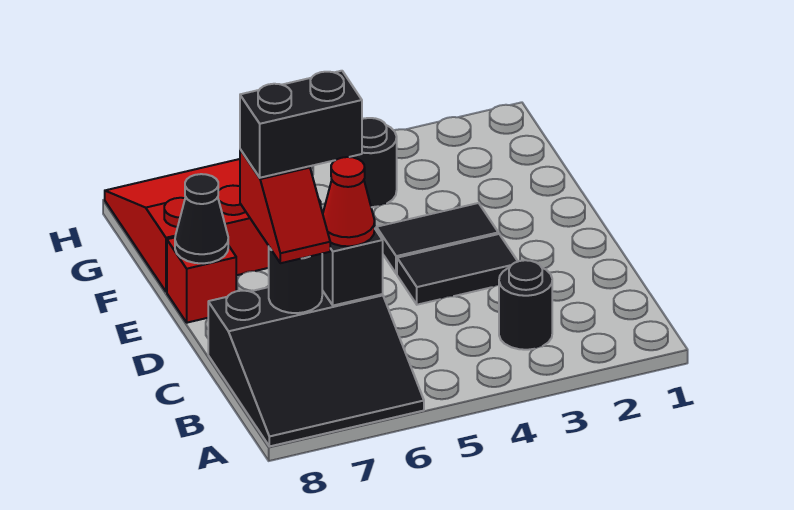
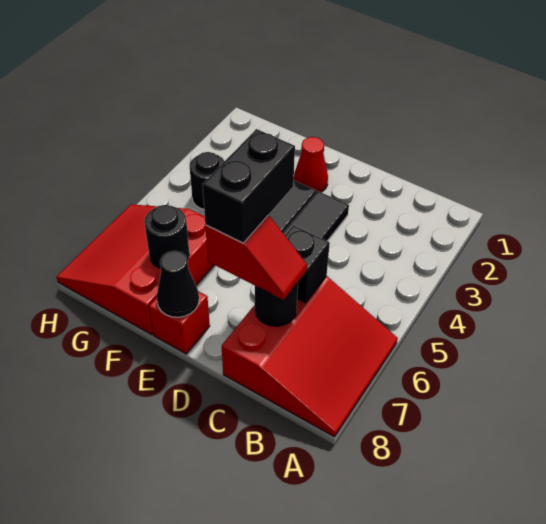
black 3x3 slope [208,287,424,446] -> red 3x3 slope [222,276,398,437]
black 1x1 round brick [499,260,552,350] -> black 1x1 round brick moved to [144,205,189,269]
red 1x1 cone [323,157,375,246] -> red 1x1 cone moved to [294,137,328,193]

